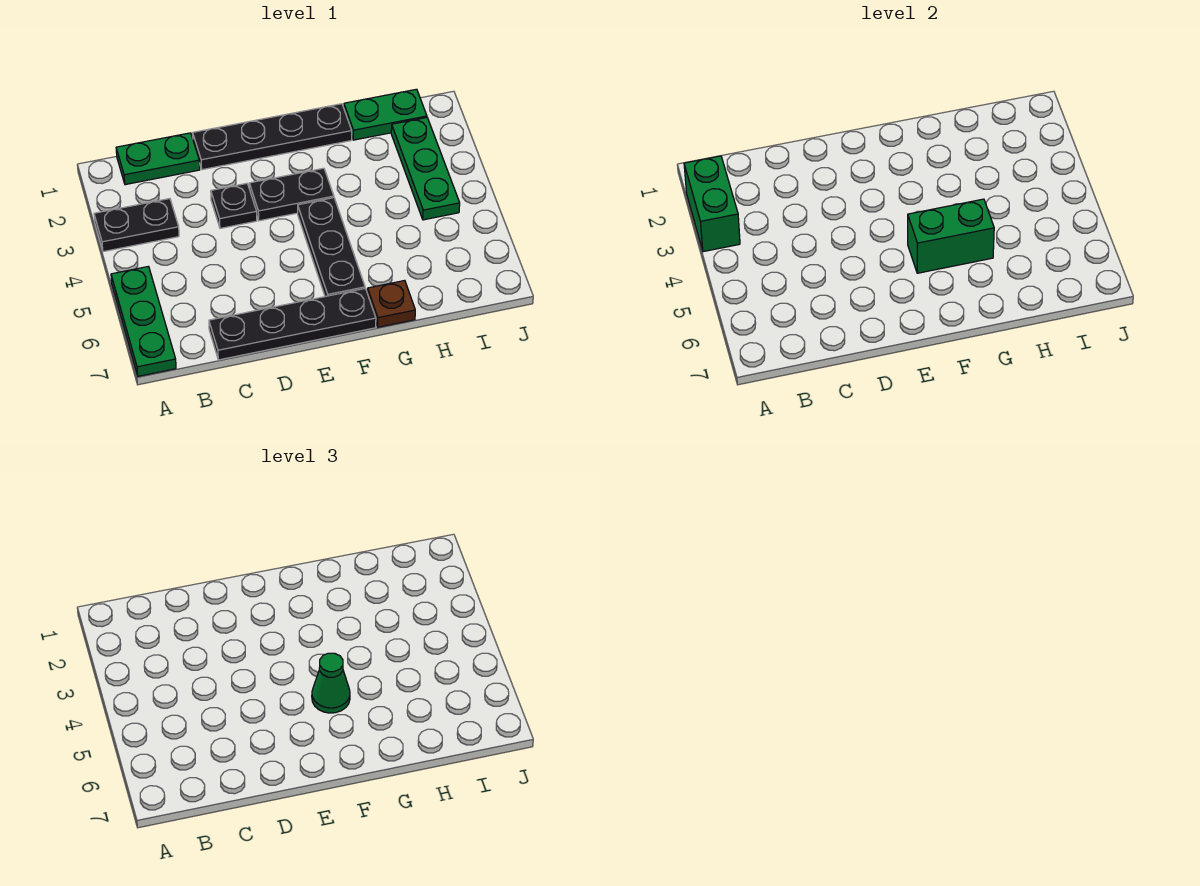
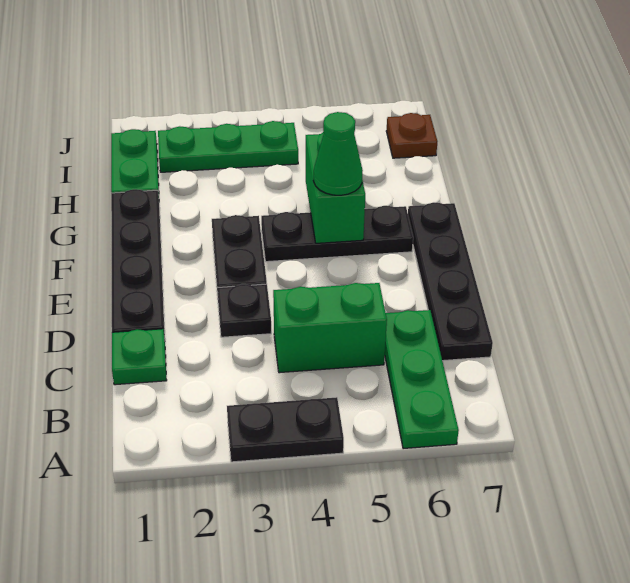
green 1x2 brick [684,156,740,252] -> green 1x2 brick moved to [273,283,387,373]
black 1x2 plate [94,199,179,252] -> black 1x2 plate turned to [227,397,344,462]
green 1x3 plate [111,266,176,376] -> green 1x3 plate turned to [385,310,459,449]
green 1x2 plate [116,133,200,185] -> green 1x1 plate [112,329,167,385]
brown 1x1 plate [367,280,415,327] -> brown 1x1 plate moved to [386,113,438,158]

